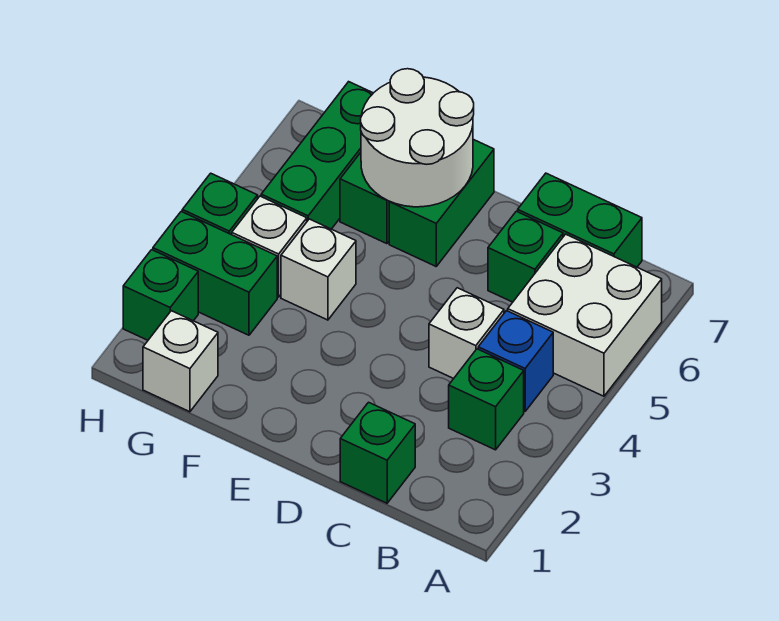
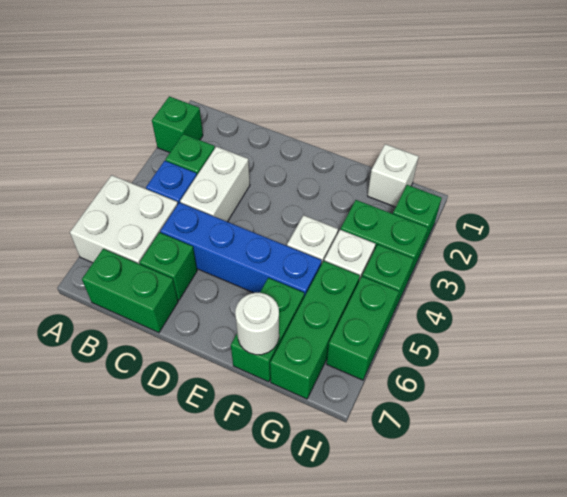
green 1x1 brick [340,402,415,503] -> green 1x1 brick moved to [152,96,203,153]
white 1x1 brick [429,288,504,379] -> white 1x2 brick [180,146,250,222]
none -> blue 1x4 brick [160,203,322,297]
green 1x2 brick [389,139,494,266] -> green 1x2 brick moved to [327,276,399,380]
white 2x2 round brick [361,69,474,207] -> white 1x1 round brick [235,293,279,355]

